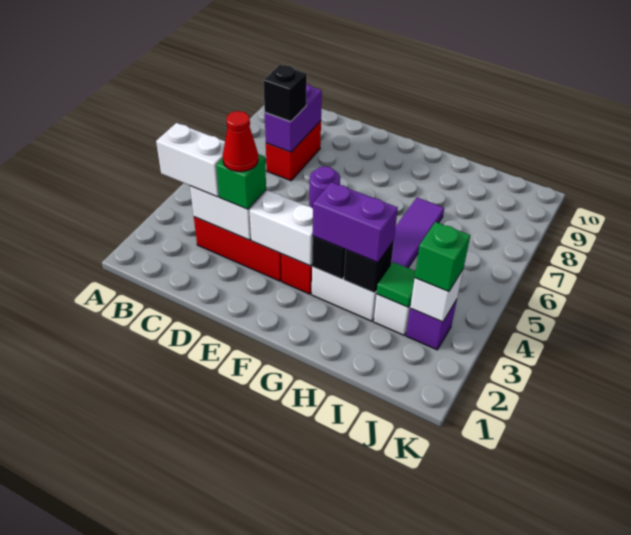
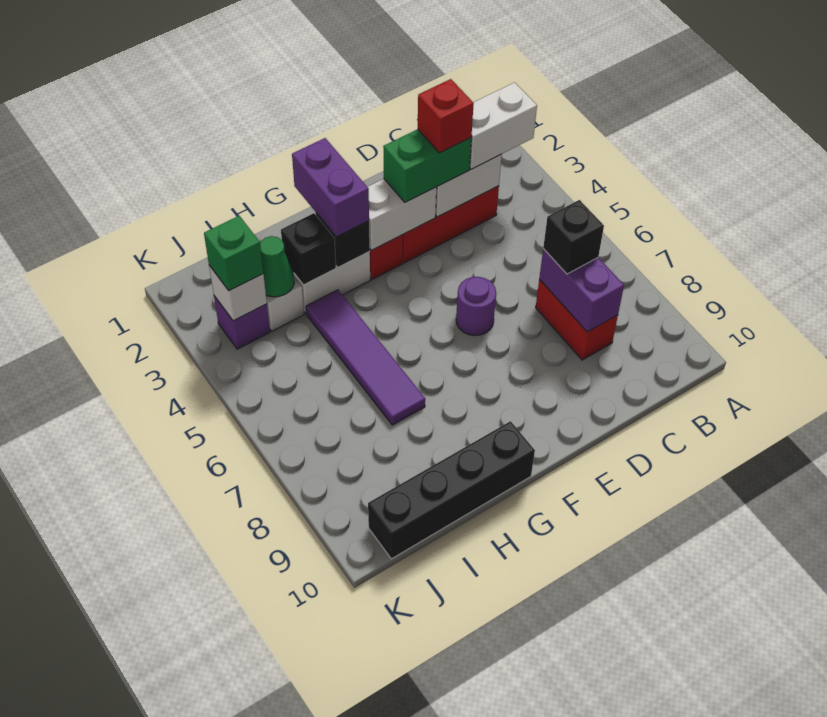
green 1x1 brick [216,154,266,209] -> green 1x2 brick [383,129,471,202]
red 1x1 cone [223,111,258,172] -> red 1x1 brick [418,79,474,153]
purple 1x2 brick [313,182,398,263] -> purple 1x2 brick turned to [292,138,369,237]
none -> black 1x4 brick [368,421,535,559]
green 1x1 tile [377,262,416,307] -> green 1x1 cone [260,236,294,297]

